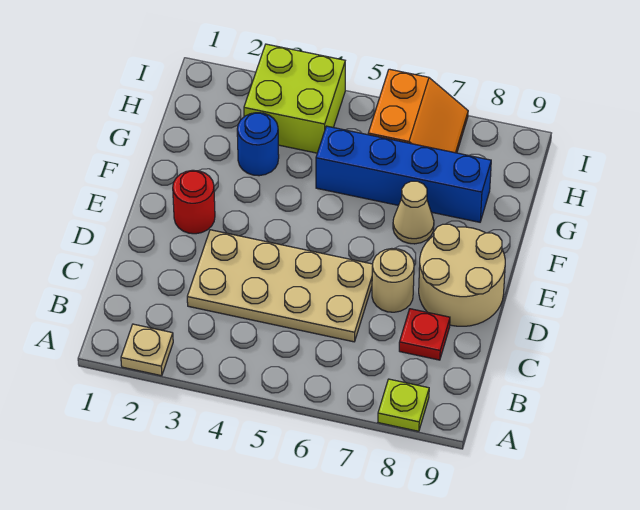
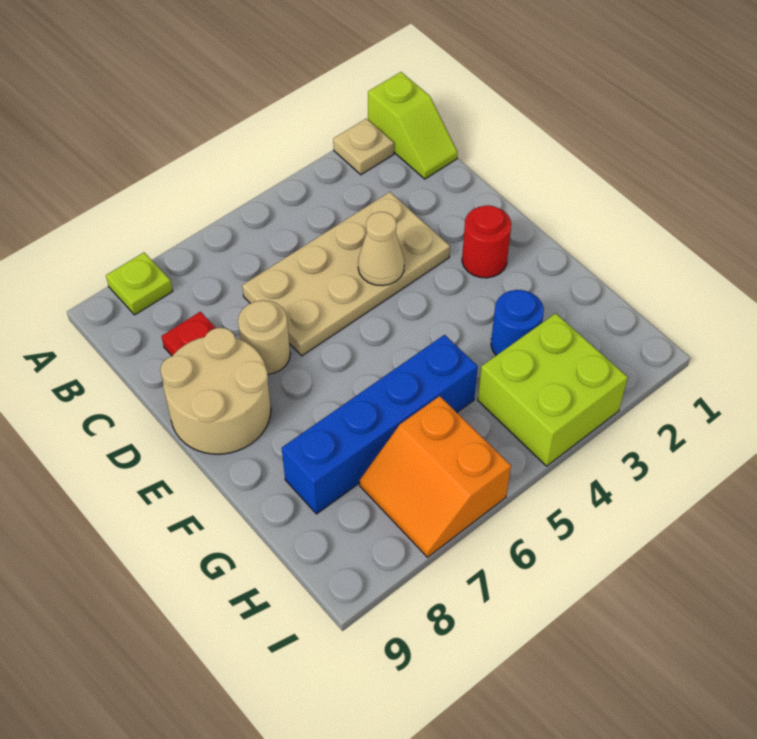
none -> lime 1x2 slope [368,72,458,179]
tan 1x1 cone [393,181,434,244] -> tan 1x1 cone moved to [358,212,404,286]

